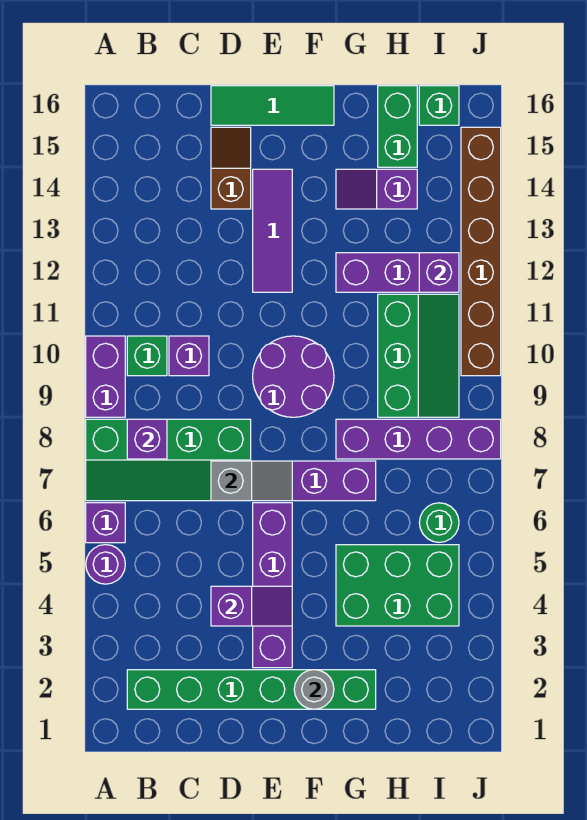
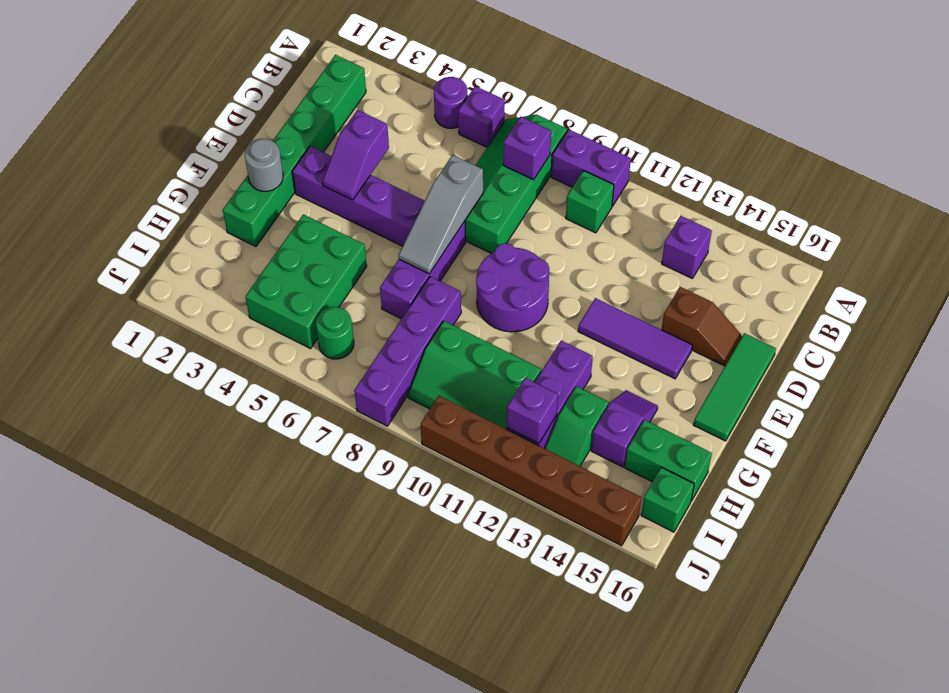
purple 1x1 brick [169,336,209,376] -> purple 1x1 brick moved to [662,216,712,278]
grey 1x2 slope [211,461,292,501] -> grey 1x3 slope [399,155,483,274]
none -> green 1x2 slope [545,386,609,466]

